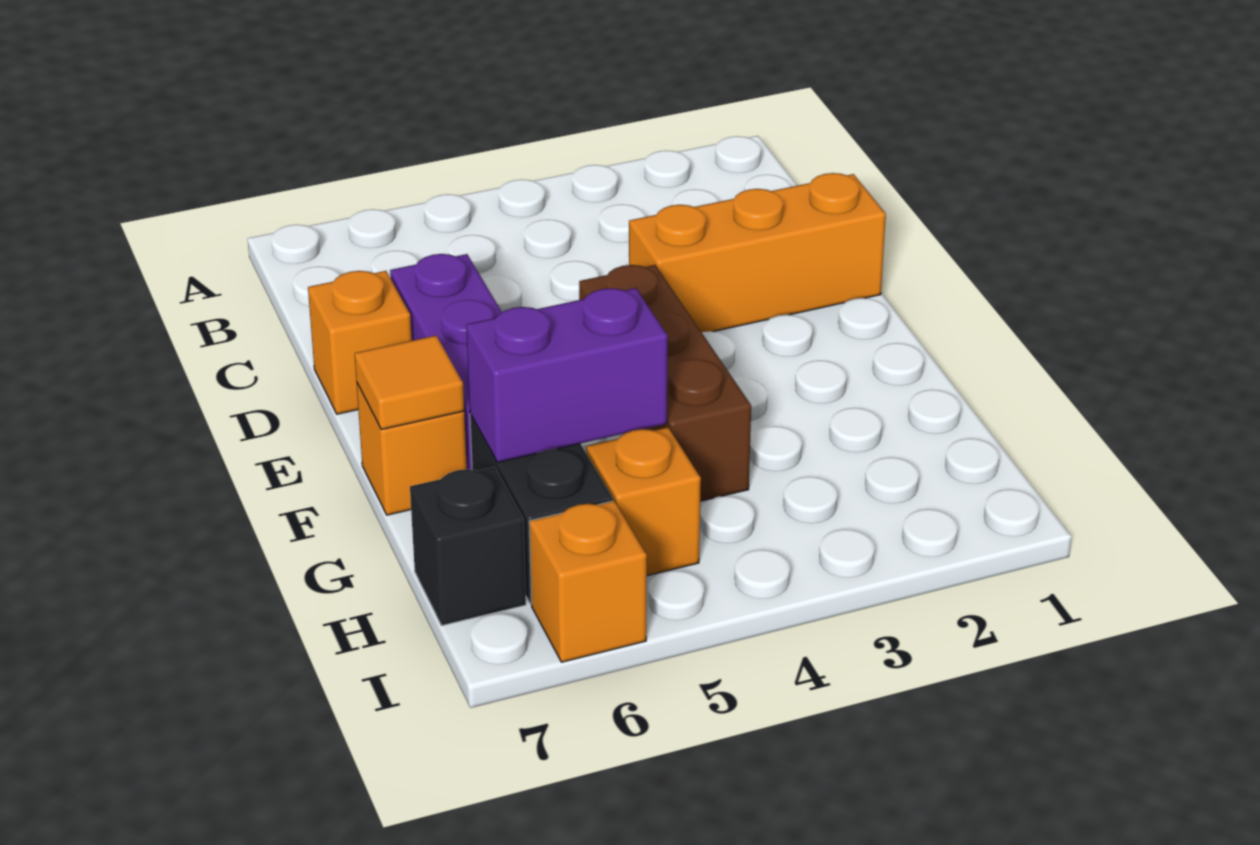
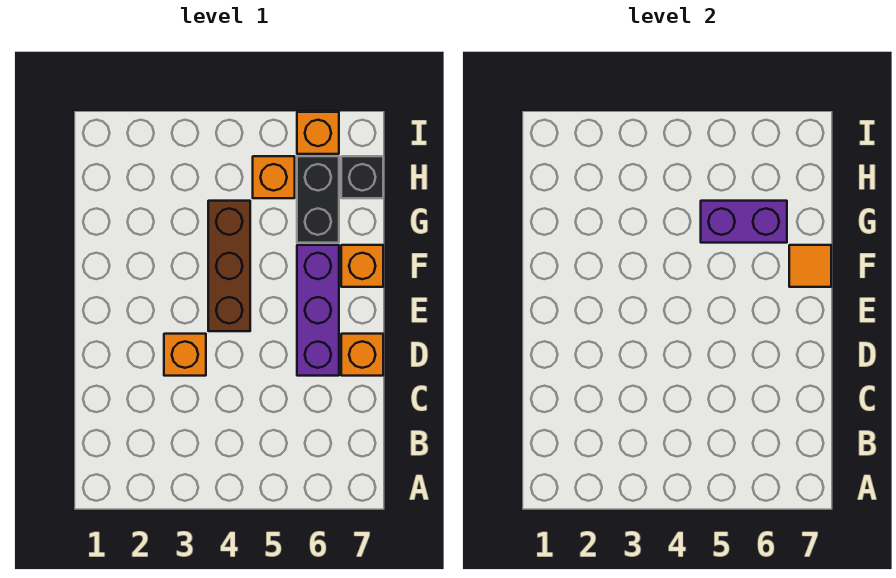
orange 1x3 brick [629,173,886,332] -> orange 1x1 brick [164,334,206,376]

